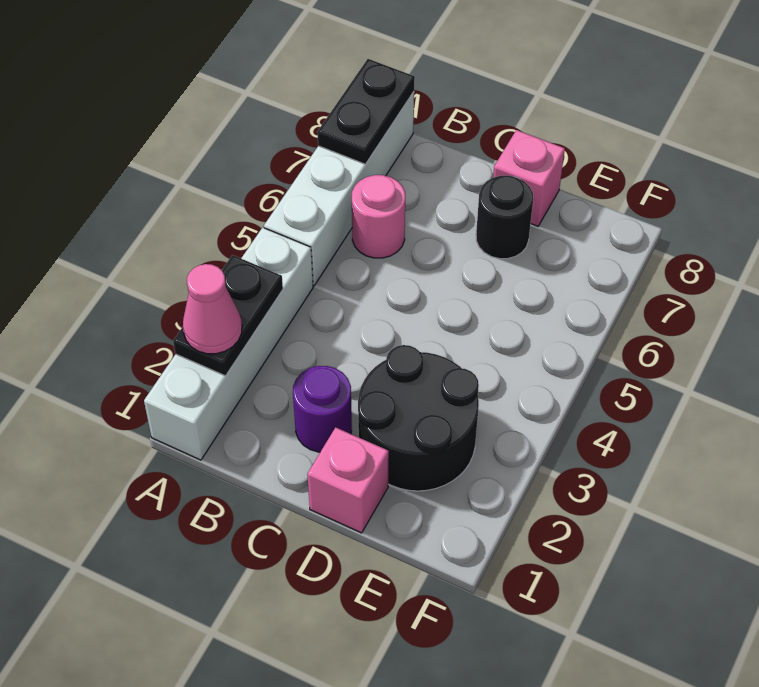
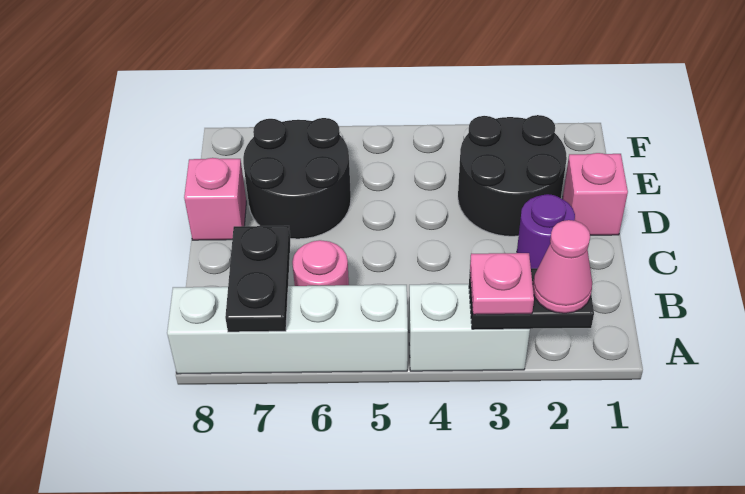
white 1x4 brick [144,228,313,460] -> white 1x2 brick [409,284,530,371]
none -> pink 1x1 plate [470,253,534,315]
black 1x2 plate [317,59,415,164] -> black 1x2 plate turned to [225,226,290,332]
black 1x1 round brick [476,176,533,259] -> black 2x2 round brick [243,118,351,239]

